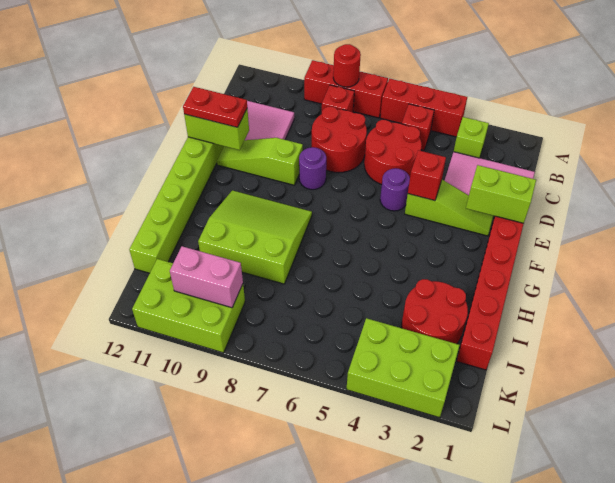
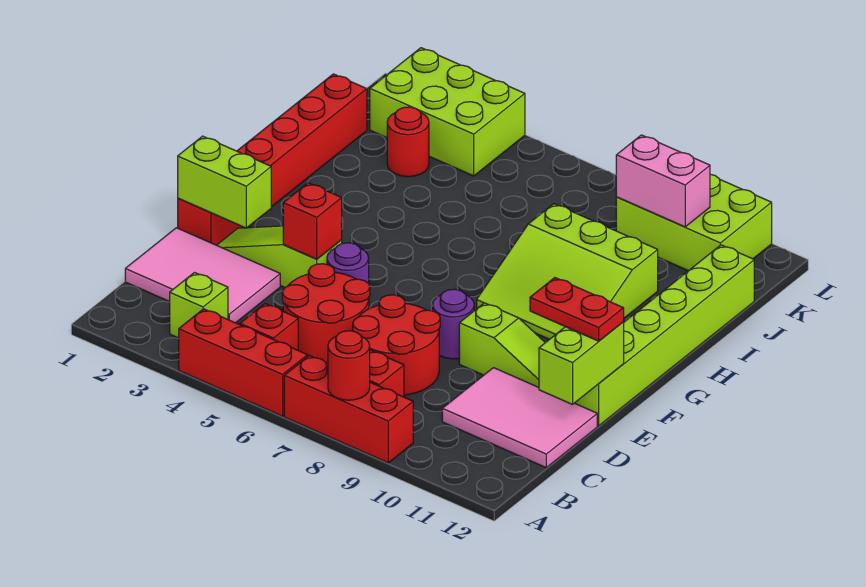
lime 1x2 brick [184,109,249,150] -> lime 1x2 brick turned to [539,322,624,404]
red 2x2 round brick [402,279,468,344] -> red 1x1 round brick [387,107,429,177]

